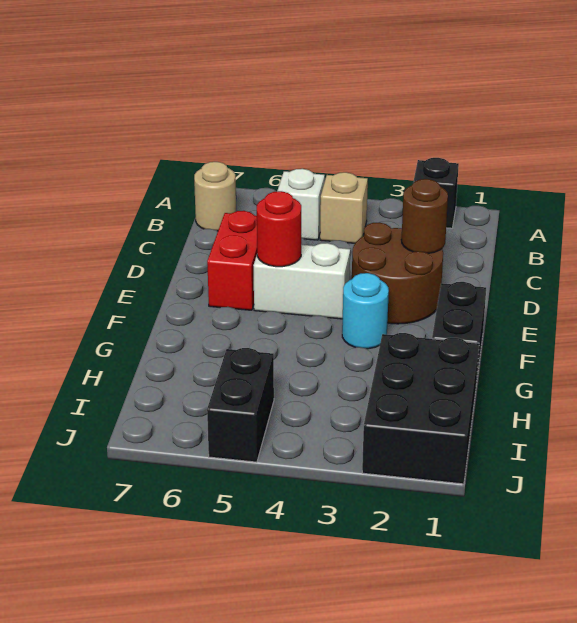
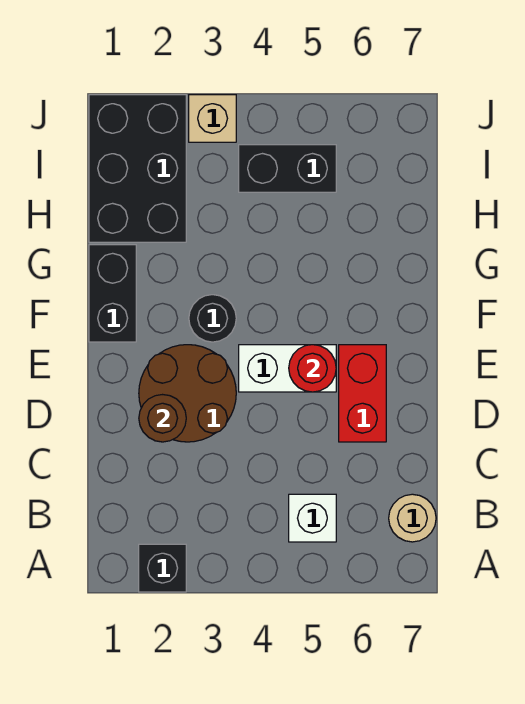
tan 1x1 brick [320,172,368,243] -> tan 1x1 brick moved to [189,95,236,142]
cyan 1x1 round brick [342,273,389,349] -> black 1x1 round brick [189,295,236,342]
black 1x2 brick [207,348,274,462] -> black 1x2 brick turned to [239,145,336,192]

